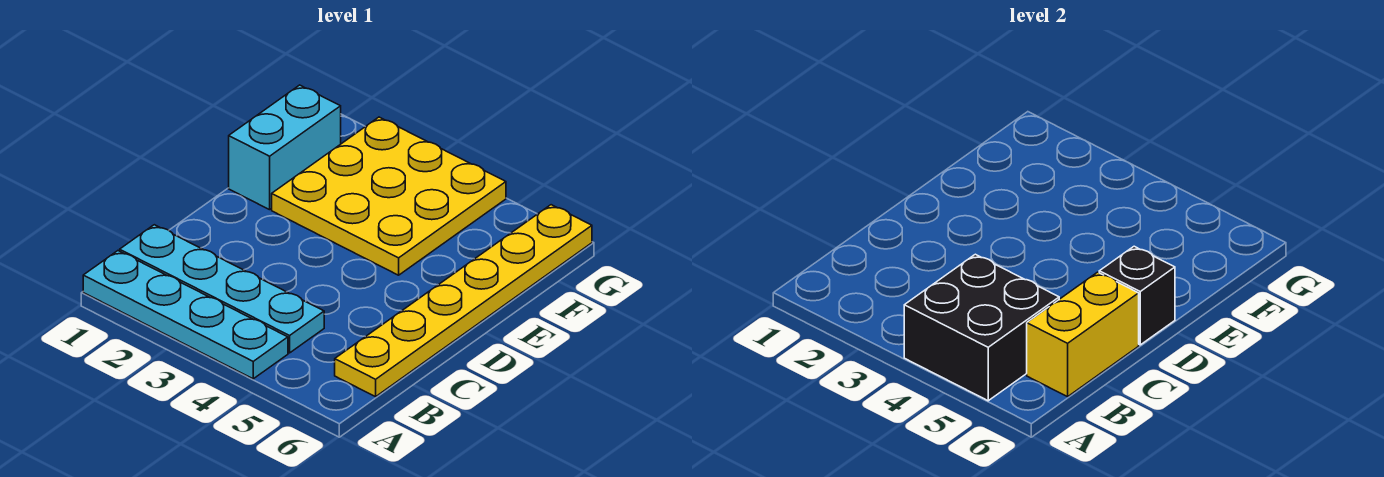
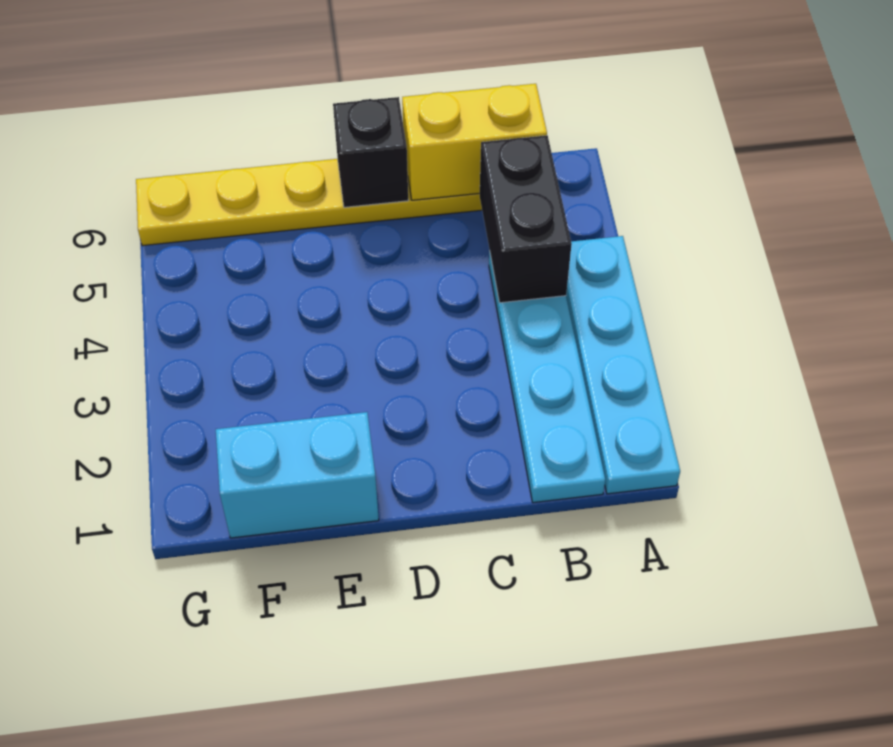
black 2x2 brick [904,254,1059,401] -> black 1x2 brick [480,135,572,303]
yellow 3x3 plate [272,117,506,275] -> none

